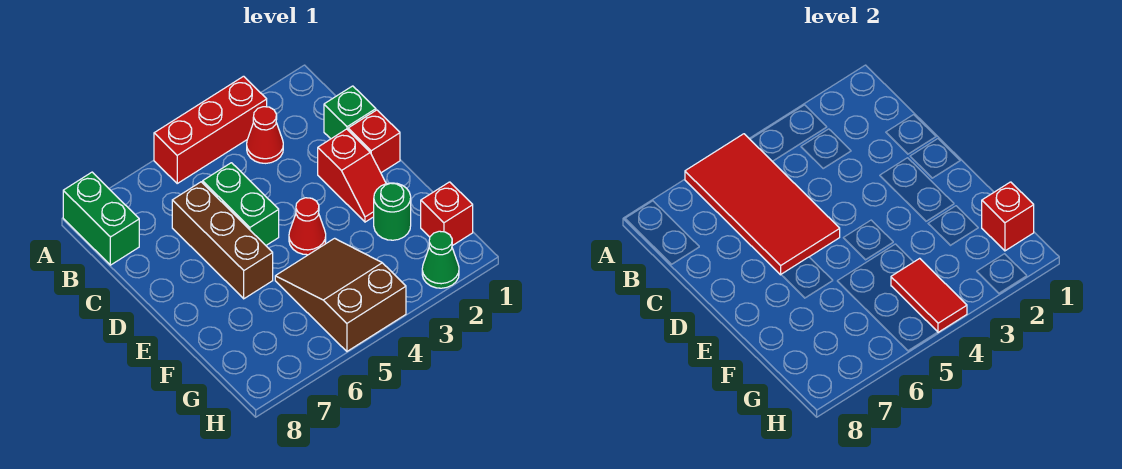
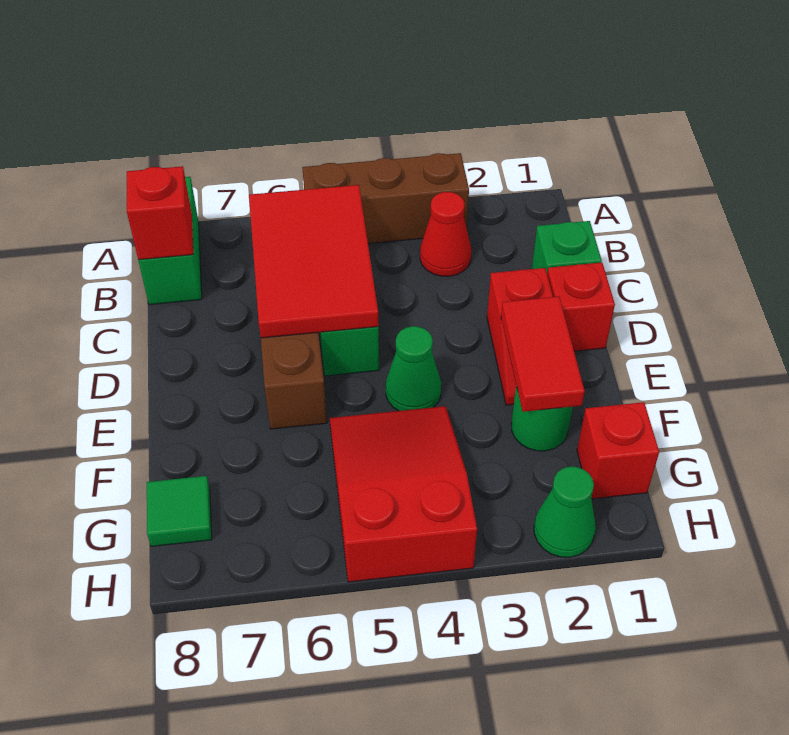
red 1x3 brick [154,76,267,183] -> brown 1x3 brick [302,153,469,244]
red 2x4 tile [685,134,840,275] -> red 2x3 tile [249,185,379,338]
red 1x1 cone [289,198,326,255] -> green 1x1 cone [386,326,441,411]
brown 2x3 slope [275,238,406,351] -> red 2x3 slope [330,406,477,582]
red 1x1 brick [982,182,1034,251] -> red 1x1 brick moved to [127,166,193,260]
red 1x2 tile [891,258,967,332] -> red 1x2 tile moved to [501,297,585,412]
none -> green 1x1 tile [147,476,212,546]

